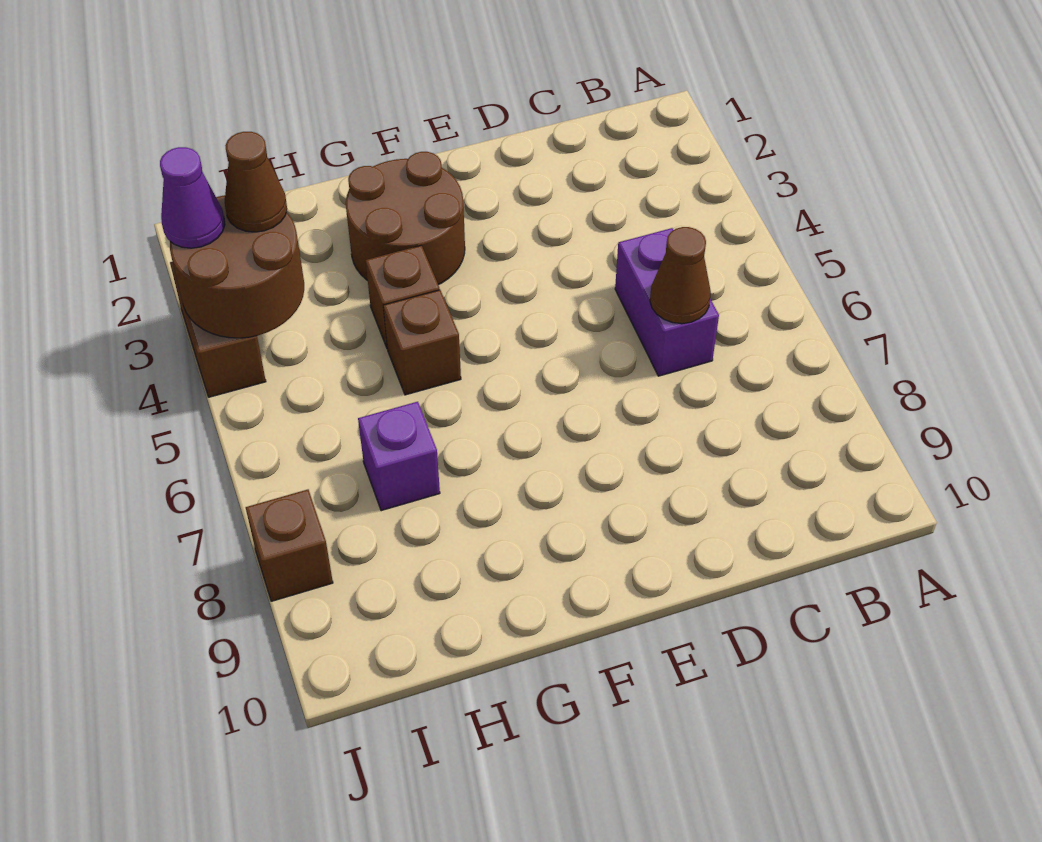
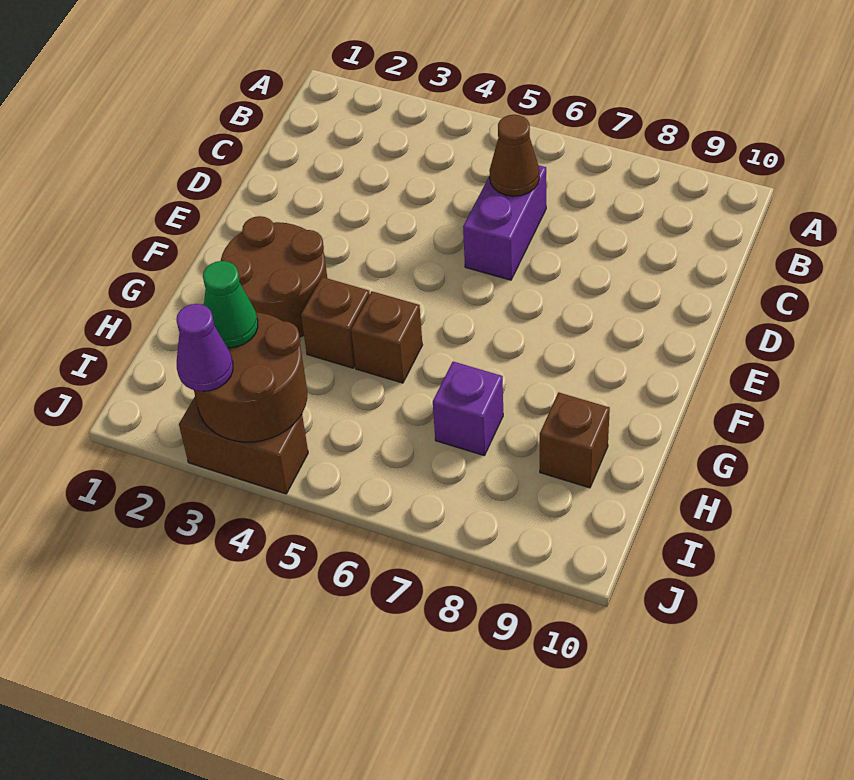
purple 1x2 brick [615,228,719,376] -> purple 1x2 brick turned to [463,165,546,280]
brown 1x1 cone [225,132,287,232] -> green 1x1 cone [203,261,258,348]
brown 1x1 brick [246,490,333,601] -> brown 1x1 brick moved to [540,392,610,488]

